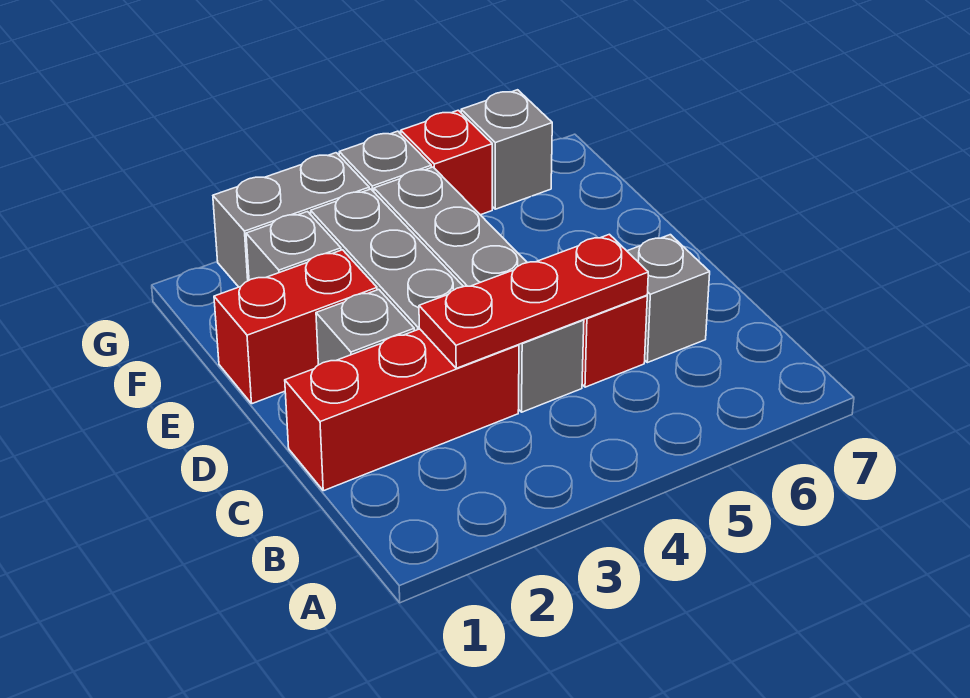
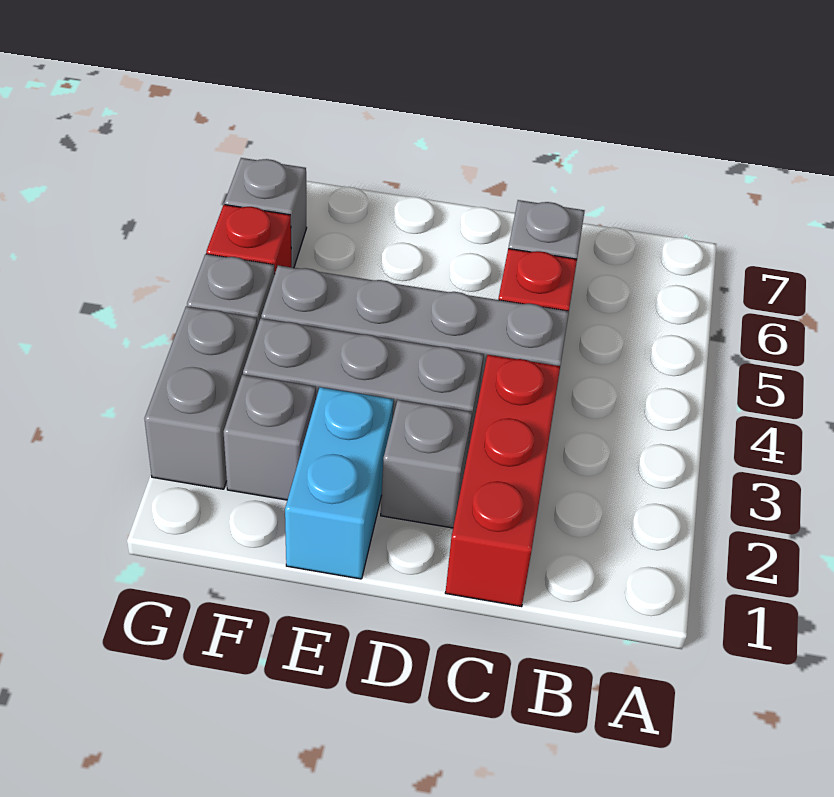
red 1x3 plate [419,234,648,368] -> none
red 1x2 brick [214,250,377,404] -> cyan 1x2 brick [285,387,394,579]

